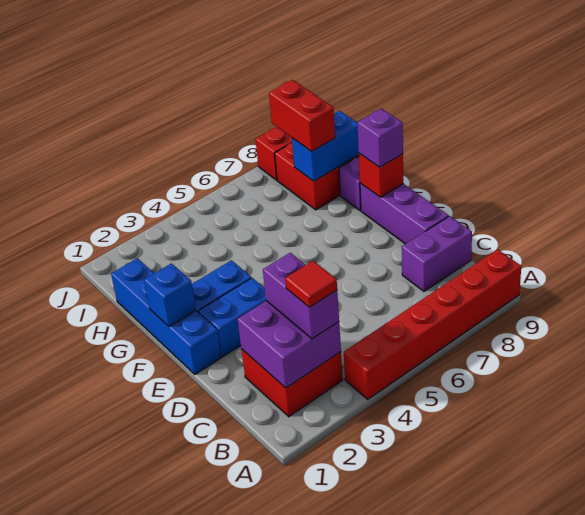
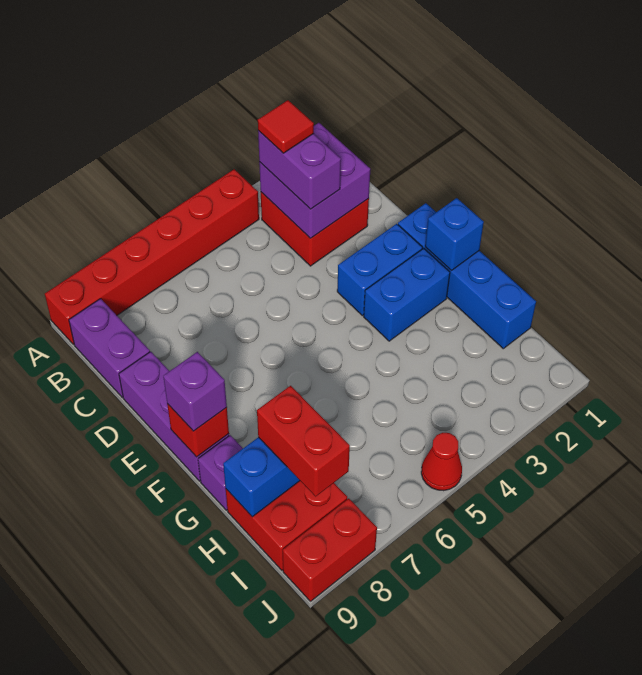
purple 1x2 brick [402,216,472,291] -> purple 1x2 brick turned to [69,299,150,398]
none -> red 1x1 cone [421,433,462,491]

